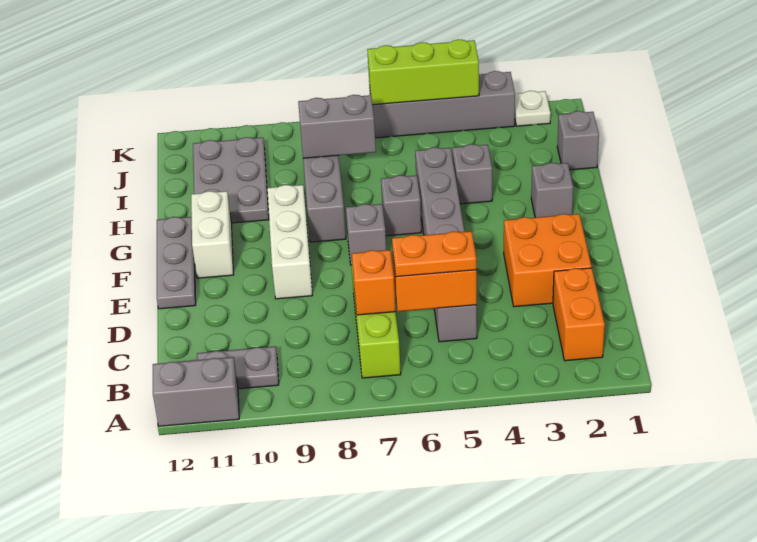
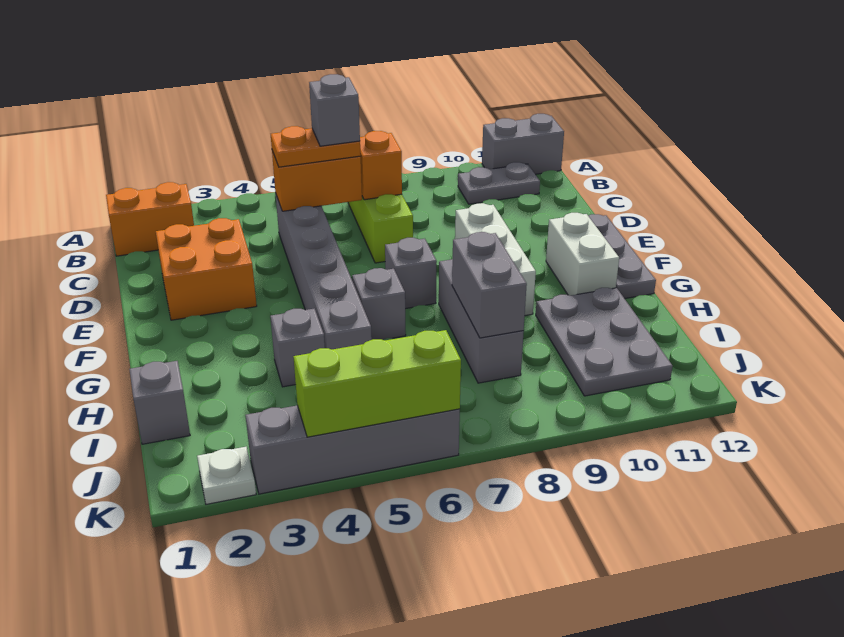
orange 1x2 brick [553,268,605,361] -> orange 1x2 brick turned to [106,182,194,256]
grey 1x1 brick [531,163,573,218] -> grey 1x1 brick moved to [309,74,360,146]
grey 1x2 brick [298,95,376,158] -> grey 1x2 brick turned to [452,232,527,338]

